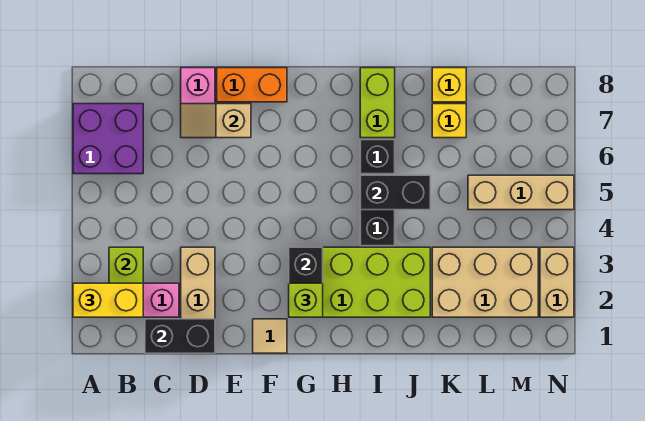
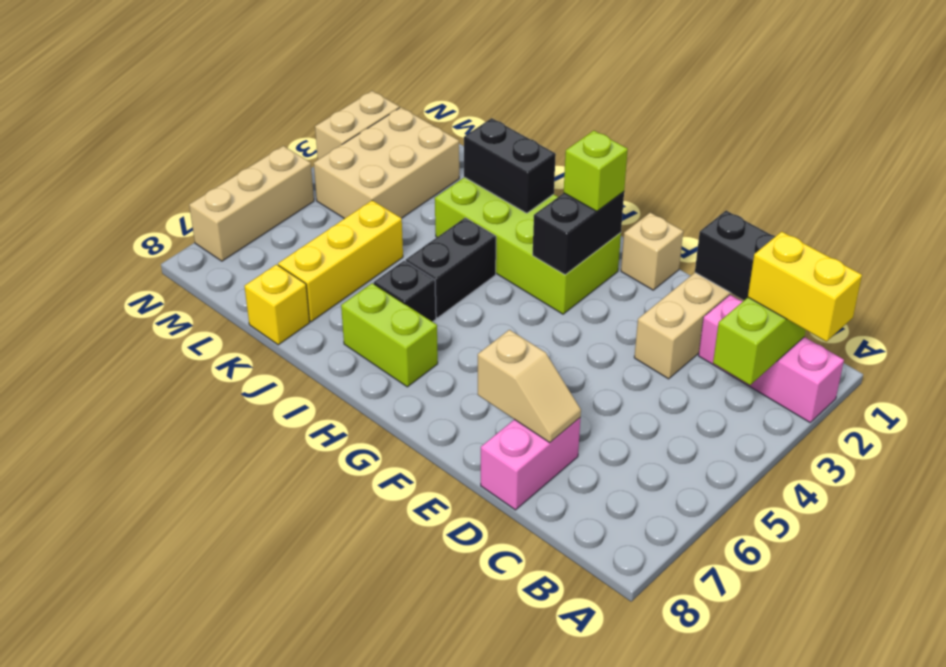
purple 2x2 brick [73,104,143,174] -> none
orange 1x2 brick [217,68,287,102] -> none
tan 1x1 tile [253,319,287,353] -> tan 1x1 brick [621,213,683,290]
black 1x2 brick [360,175,430,210] -> black 1x2 brick moved to [464,118,556,213]
lime 1x2 brick [360,68,395,138] -> lime 1x2 brick turned to [341,283,438,387]
tan 2x3 brick [432,247,538,317] -> tan 2x3 brick turned to [314,107,459,219]
yellow 1x1 brick [432,104,466,138] -> yellow 1x3 brick [278,200,403,322]
tan 1x3 brick [468,175,574,210] -> tan 1x3 brick turned to [189,146,314,261]

